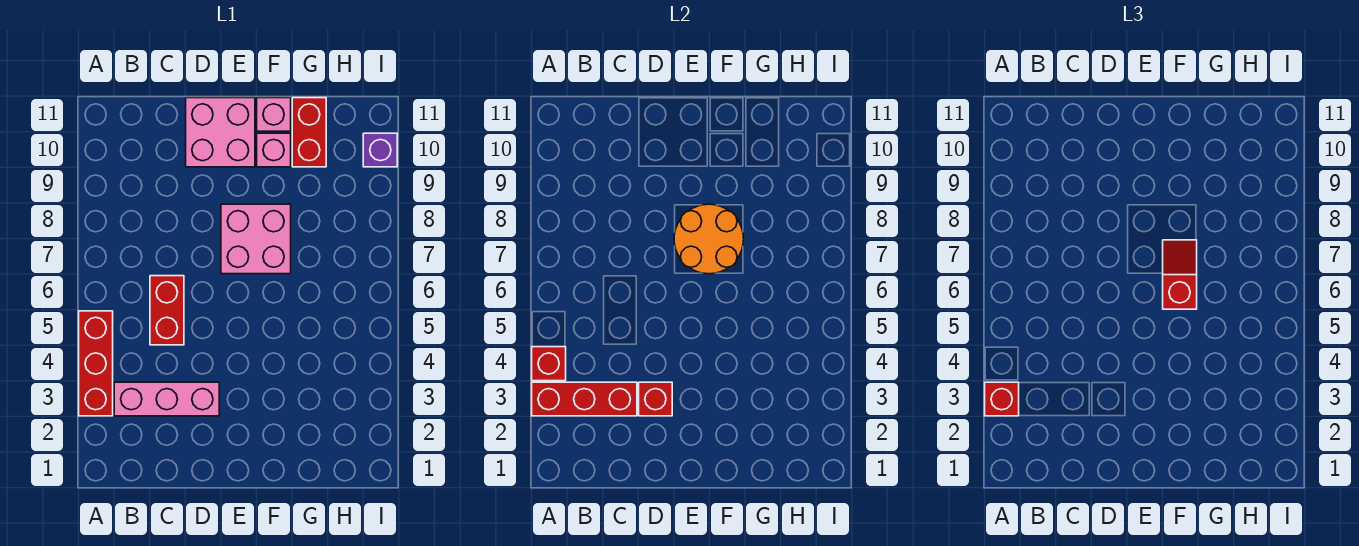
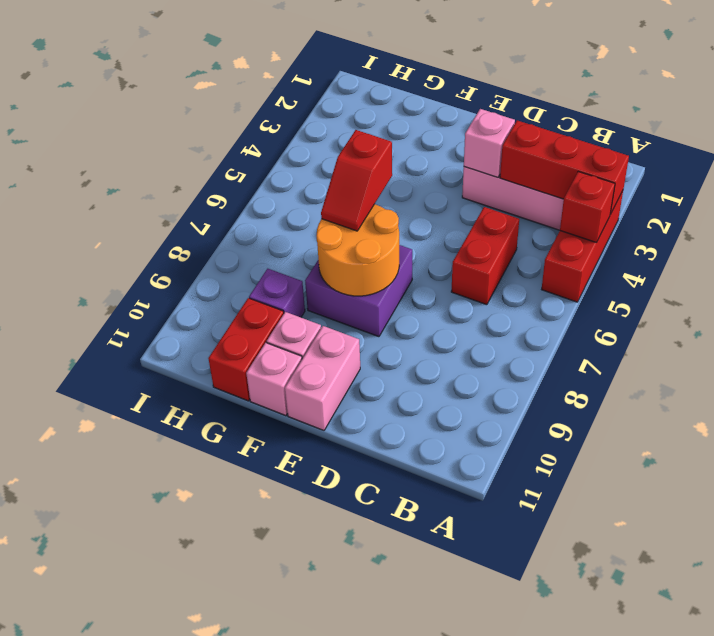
red 1x1 brick [985,382,1019,416] -> none
red 1x1 brick [639,382,672,416] -> pink 1x1 brick [464,109,515,177]
pink 2x2 brick [186,98,255,167] -> pink 1x2 brick [285,326,360,430]
pink 2x2 brick [221,204,291,274] -> purple 2x2 brick [305,245,412,337]
purple 1x1 brick [363,133,397,167] -> purple 1x1 brick moved to [249,269,305,317]

